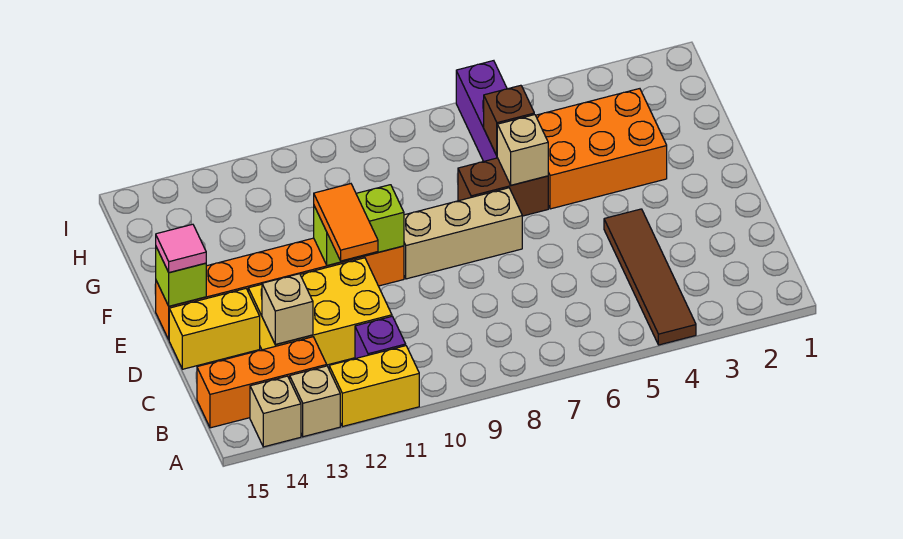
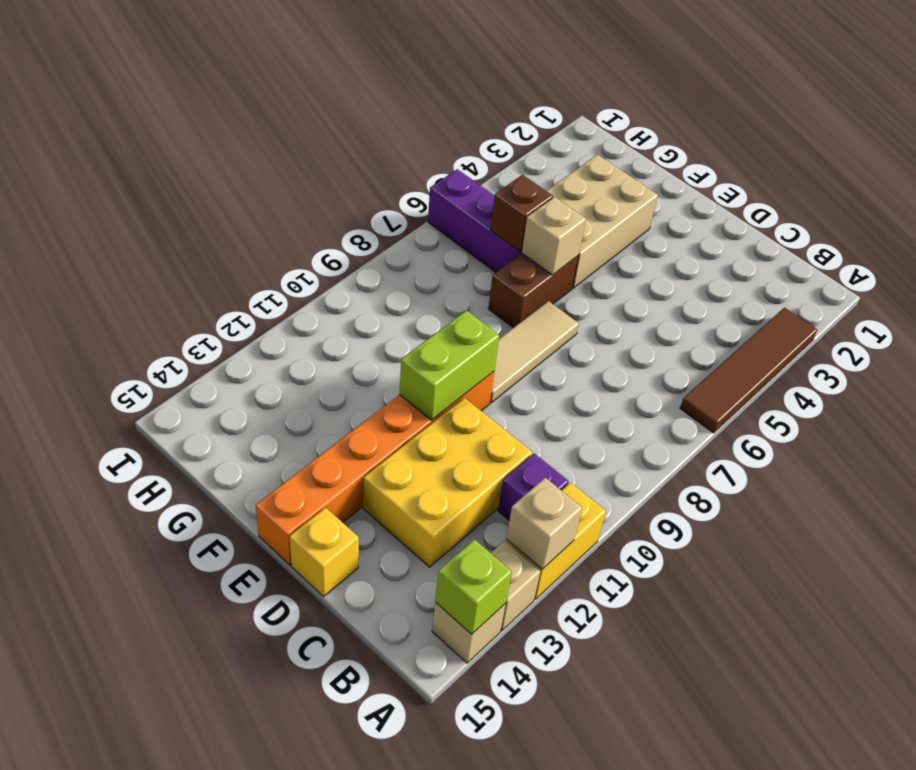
brown 1x4 tile [604,209,696,345] -> brown 1x4 tile turned to [680,308,817,433]
orange 1x3 brick [197,337,327,428] -> none
tan 1x1 brick [262,274,313,345] -> tan 1x1 brick moved to [506,478,582,569]
orange 1x2 tile [314,184,378,261] -> none
yellow 1x2 brick [169,289,260,369] -> yellow 1x1 brick [290,508,359,596]
tan 1x3 brick [404,188,522,279] -> tan 1x3 tile [490,301,579,403]
lime 1x1 brick [156,247,206,306] -> lime 1x1 brick moved to [435,539,512,634]
pink 1x1 tile [156,224,206,273] -> none
orange 2x3 brick [536,89,667,209] -> tan 2x3 brick [547,155,658,288]

